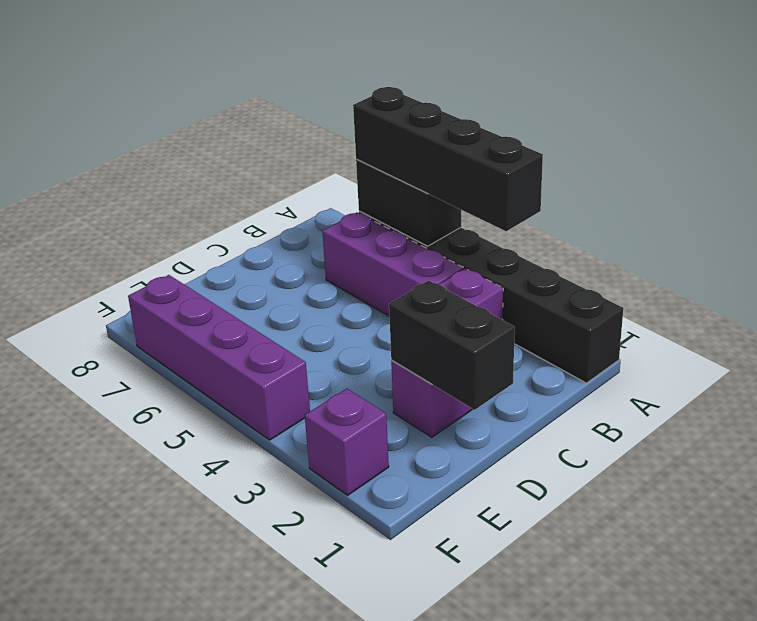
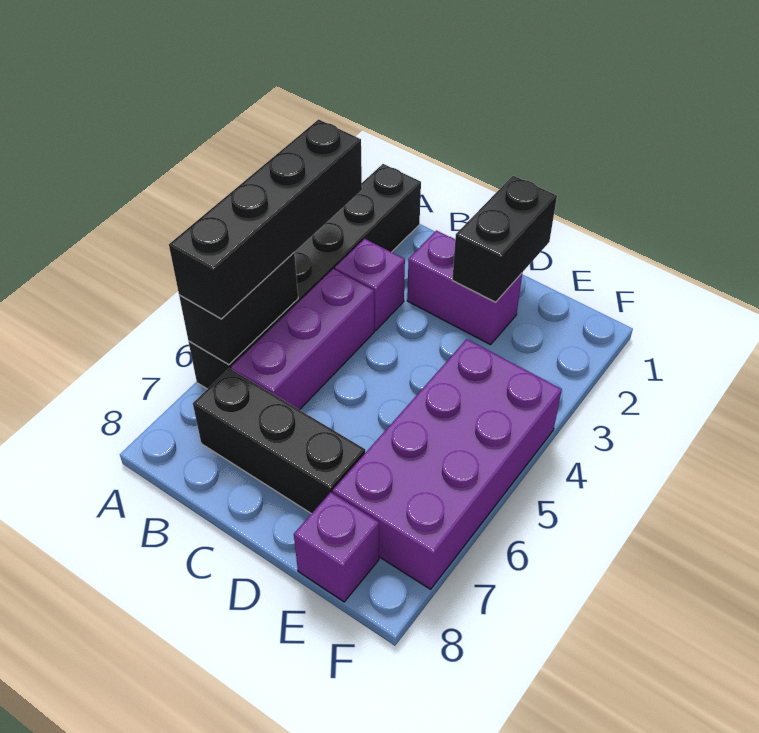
none -> black 1x3 brick [193,368,365,514]
purple 1x1 brick [305,389,389,495] -> purple 1x1 brick moved to [294,492,379,602]
purple 1x4 brick [128,275,310,440] -> purple 2x4 brick [333,339,562,589]

